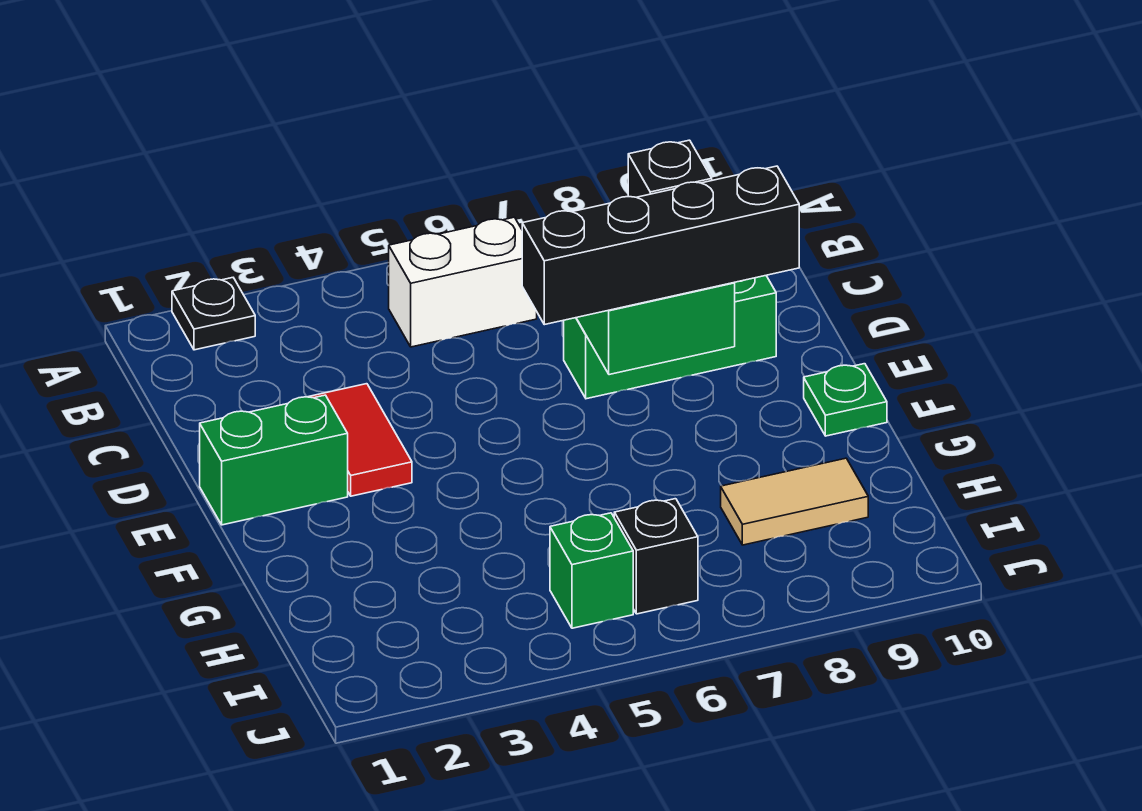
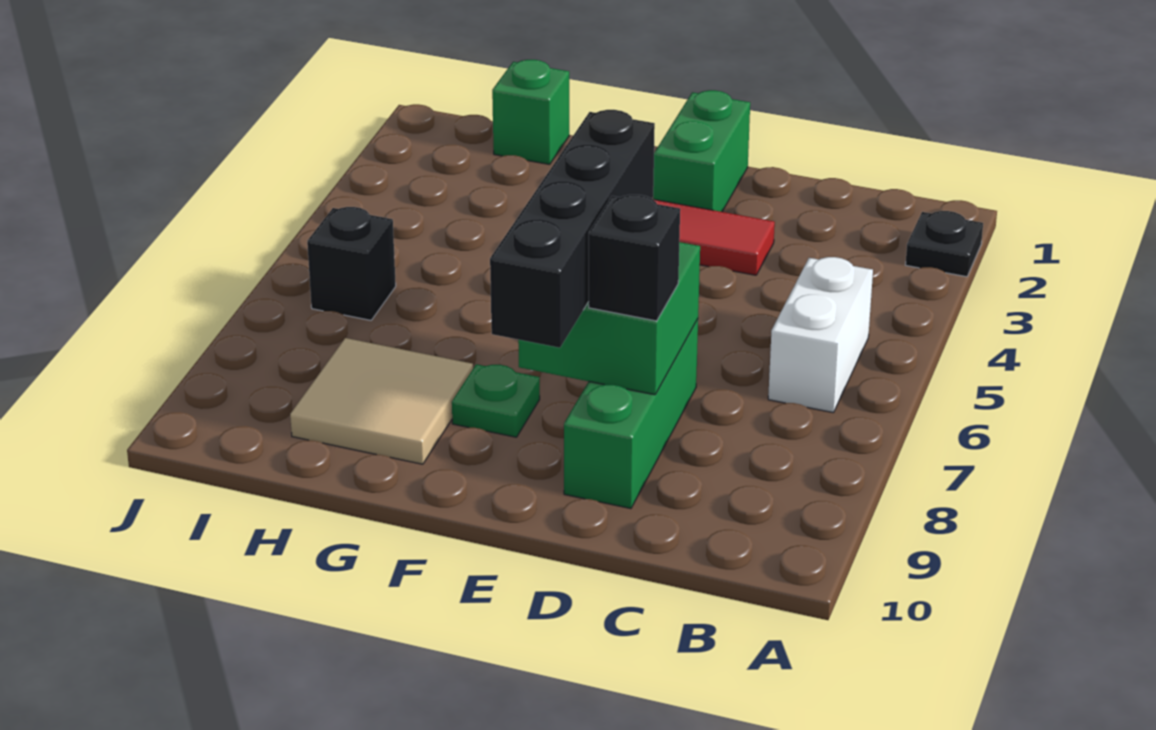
green 1x1 plate [804,364,887,436] -> green 1x1 plate moved to [452,364,540,437]
tan 1x2 tile [721,458,868,545] -> tan 2x2 tile [290,338,473,464]
green 1x1 brick [550,513,633,628] -> green 1x1 brick moved to [492,60,569,164]

